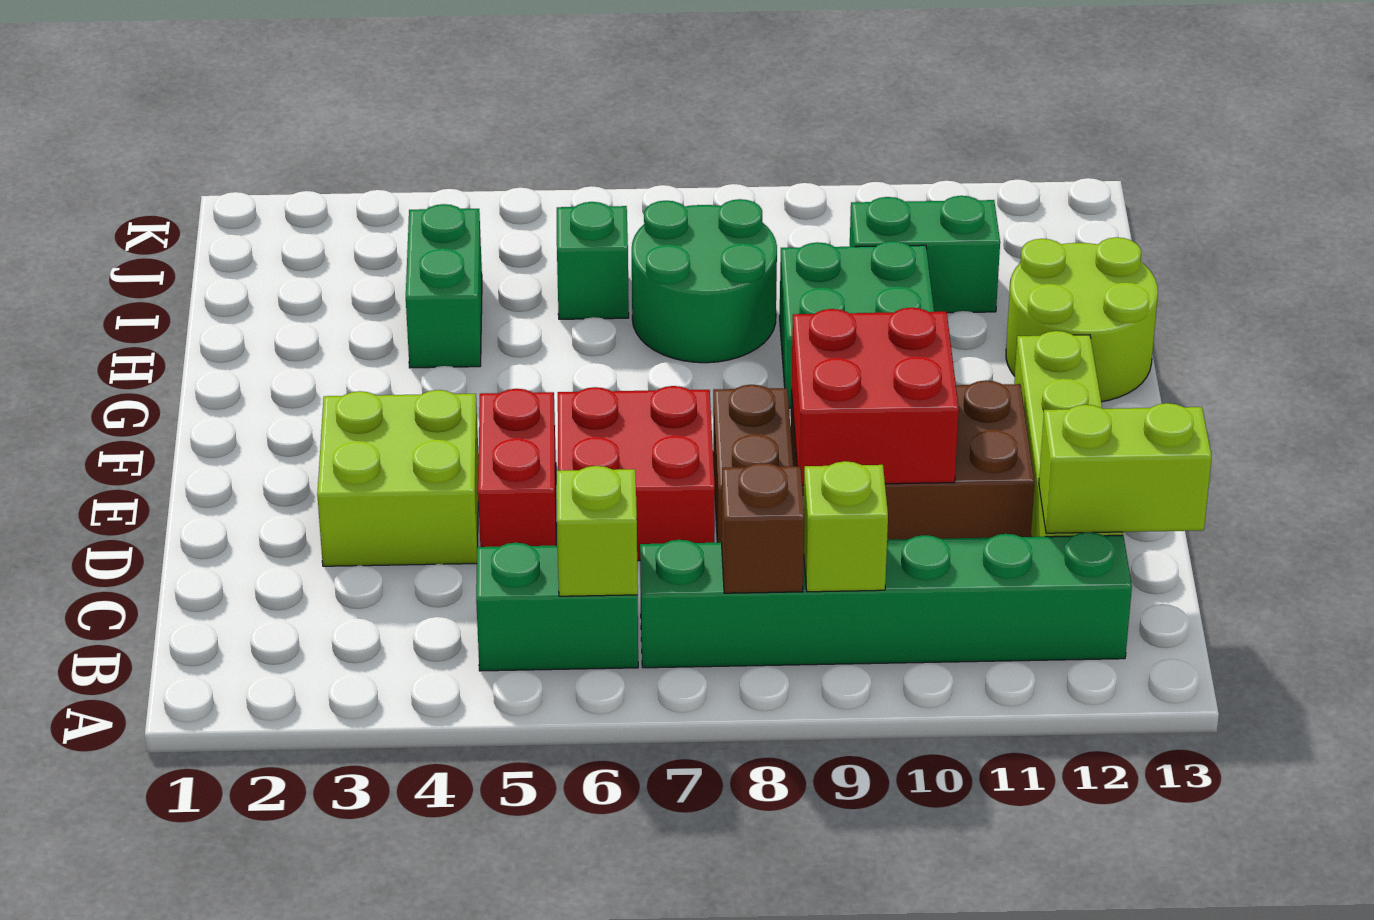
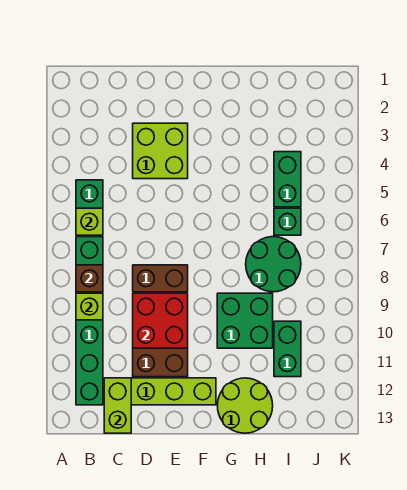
red 1x2 brick [478,389,556,547] -> none
red 2x2 brick [558,386,715,561] -> none
green 1x2 brick [406,204,482,368] -> green 1x2 brick turned to [274,152,301,207]

